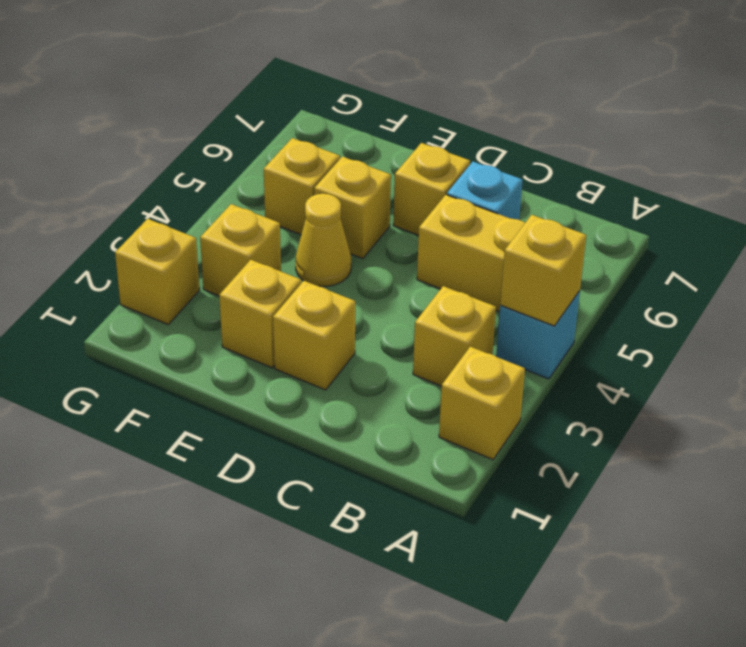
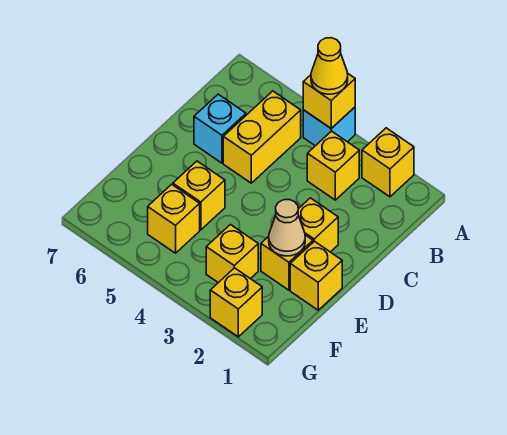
yellow 1x1 brick [393,143,470,235] -> yellow 1x1 brick moved to [290,241,342,310]
none -> tan 1x1 cone [269,200,305,256]
yellow 1x1 cone [295,194,351,287] -> yellow 1x1 cone moved to [311,38,348,94]

